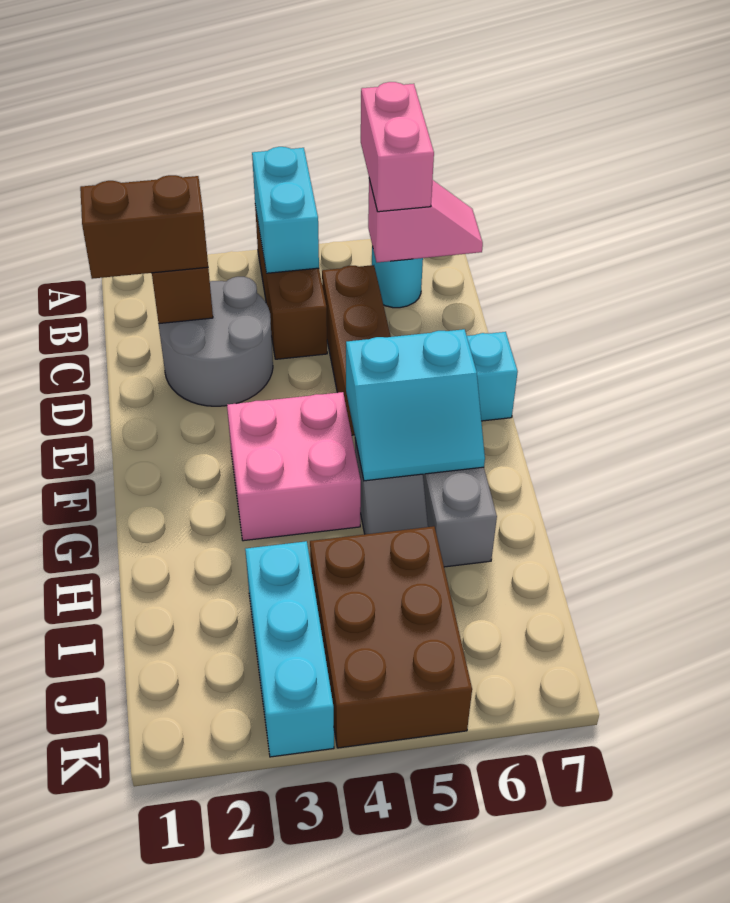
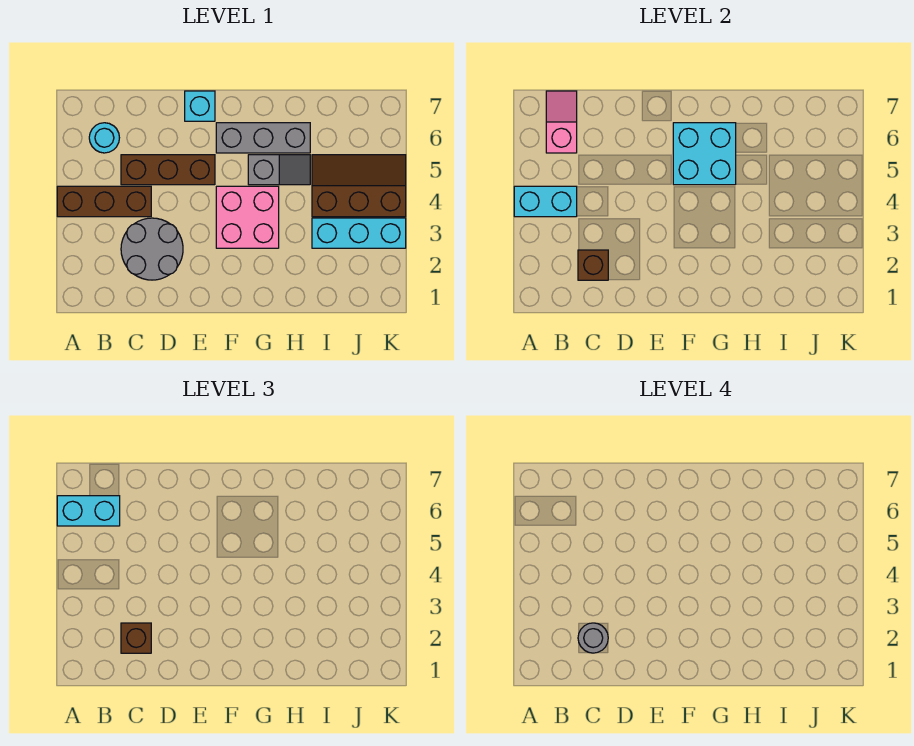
pink 1x2 brick [361,82,434,212] -> cyan 1x2 brick [57,496,120,526]
brown 1x2 brick [80,175,208,279] -> brown 1x1 brick [121,623,151,653]
none -> grey 1x1 round brick [578,623,608,653]
cyan 2x2 slope [346,329,485,481] -> cyan 2x2 brick [673,123,736,185]
brown 2x3 brick [310,526,472,748] -> brown 2x3 slope [312,155,406,217]

